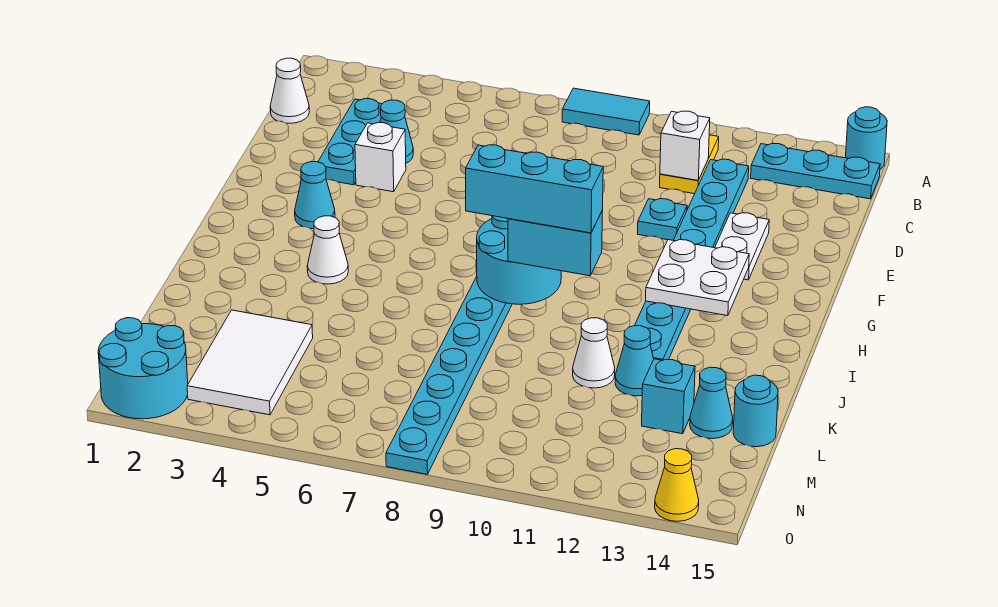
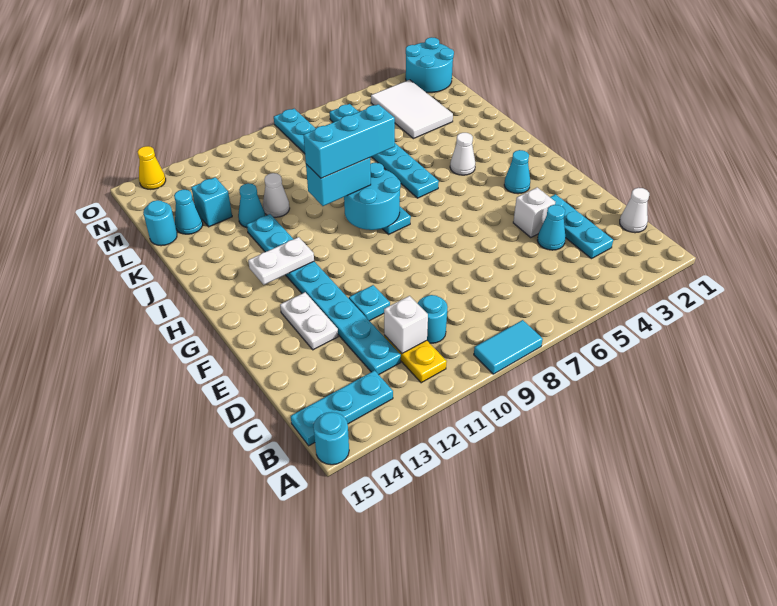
none -> cyan 1x1 round brick [417,295,447,343]
white 2x2 plate [646,240,749,316] -> white 1x2 plate [248,237,314,285]
none -> cyan 1x6 plate [330,104,439,198]

